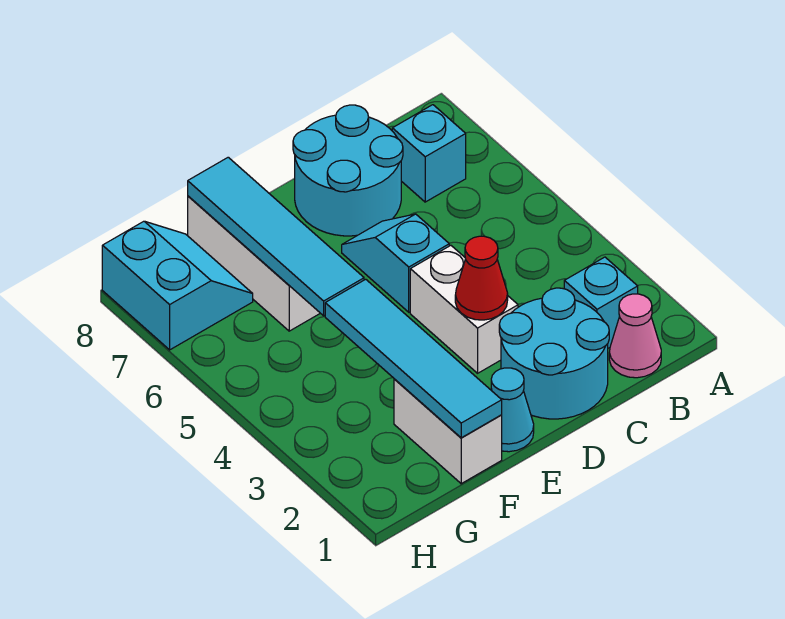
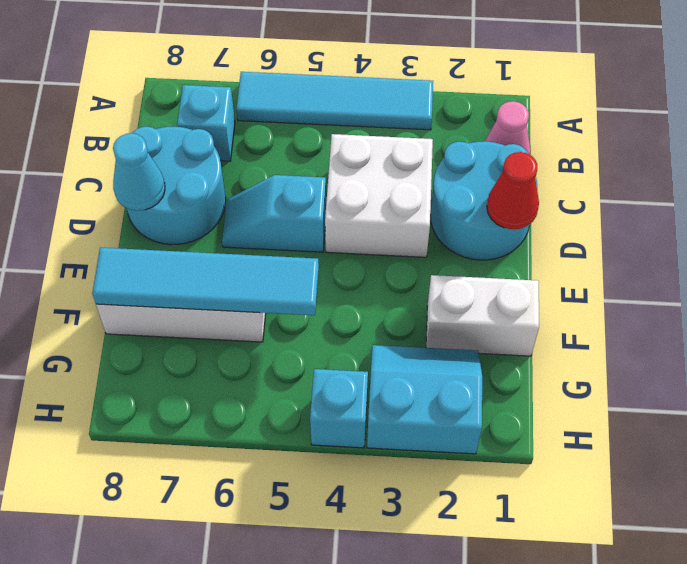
cyan 1x1 brick [564,257,638,348] -> cyan 1x1 brick moved to [310,369,368,448]
white 1x2 brick [410,245,518,373] -> white 2x2 brick [325,134,433,257]
red 1x1 cone [455,236,508,320] -> red 1x1 cone moved to [487,152,539,229]
cyan 1x1 cone [491,368,534,452] -> cyan 1x1 cone moved to [113,133,165,211]
cyan 1x4 tile [325,279,502,438] -> cyan 1x4 tile moved to [236,72,433,130]
cyan 2x2 slope [102,221,253,350] -> cyan 2x2 slope moved to [367,345,482,454]

